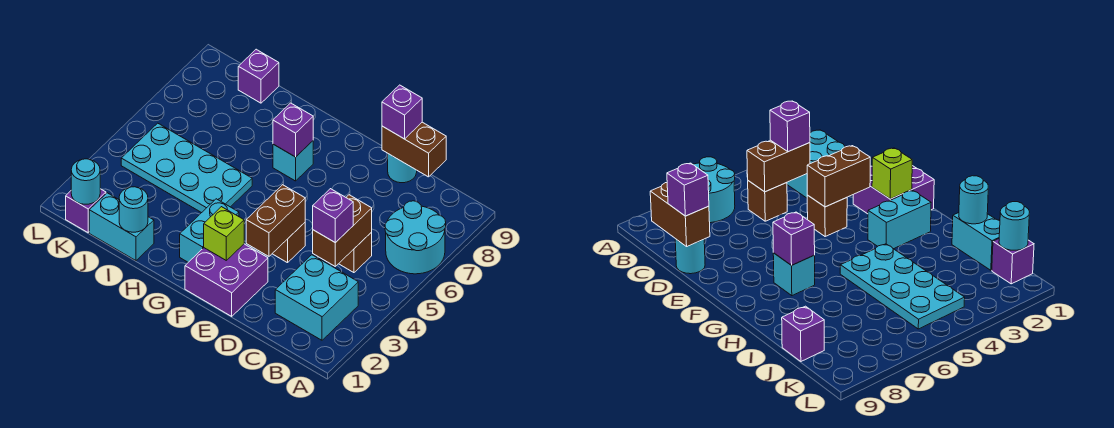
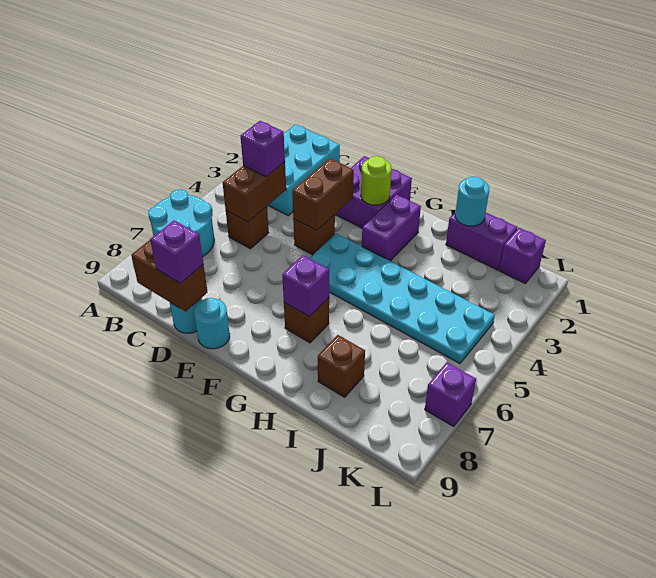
cyan 2x2 brick [275,255,358,340] -> cyan 2x3 brick [268,124,340,215]
lime 1x1 brick [204,207,244,260] -> lime 1x1 round brick [361,156,392,205]
cyan 1x2 brick [180,199,239,262] -> purple 1x2 brick [362,195,421,261]
cyan 1x1 brick [273,141,313,181] -> brown 1x1 brick [284,298,329,343]
cyan 2x4 plate [121,123,252,213] -> cyan 2x6 plate [309,233,495,364]
cyan 1x2 brick [89,193,154,261] -> purple 1x2 brick [446,213,517,270]
none -> brown 1x1 brick [318,335,365,397]
purple 1x1 brick [238,49,279,103] -> purple 1x1 brick moved to [425,362,476,427]
cyan 1x1 round brick [71,159,100,204] -> cyan 1x1 round brick moved to [194,298,230,349]

